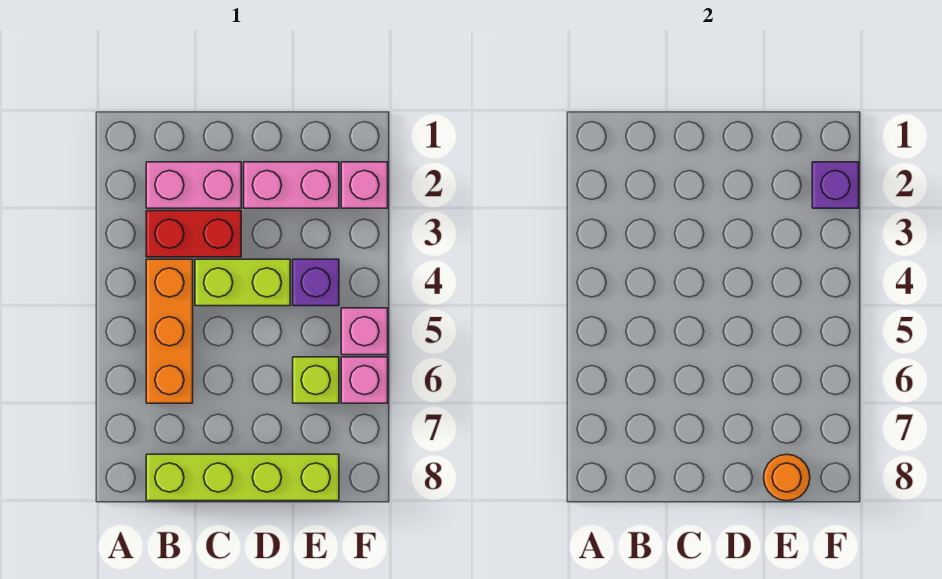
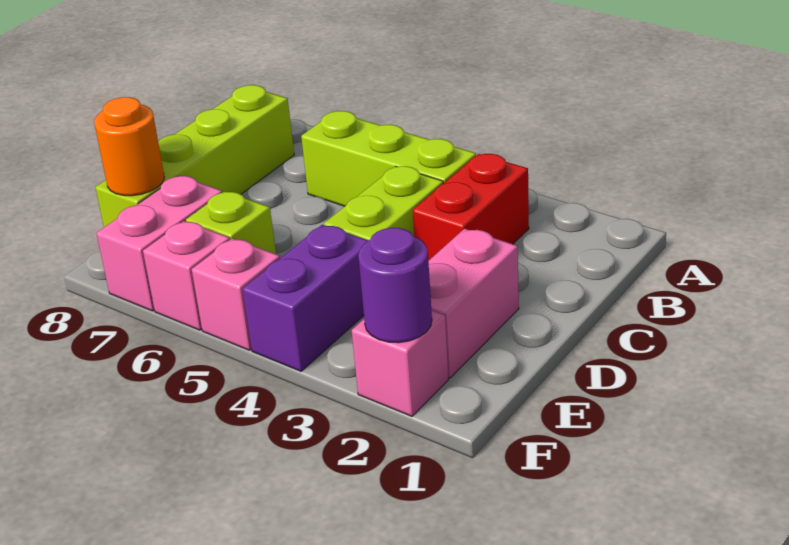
pink 1x2 brick [146,162,241,208] -> pink 1x2 brick moved to [96,176,222,311]
orange 1x3 brick [146,259,193,403] -> lime 1x3 brick [301,111,476,206]
purple 1x1 brick [293,259,339,306] -> purple 1x2 brick [243,225,368,371]
purple 1x1 brick [812,162,859,208] -> purple 1x1 round brick [358,228,432,343]

